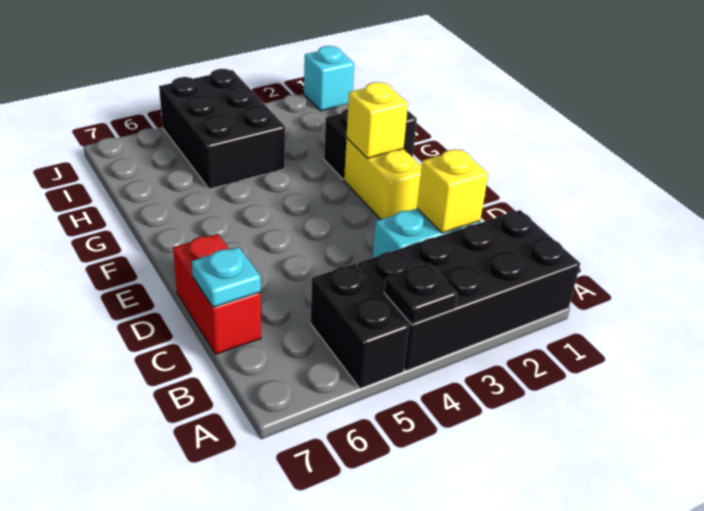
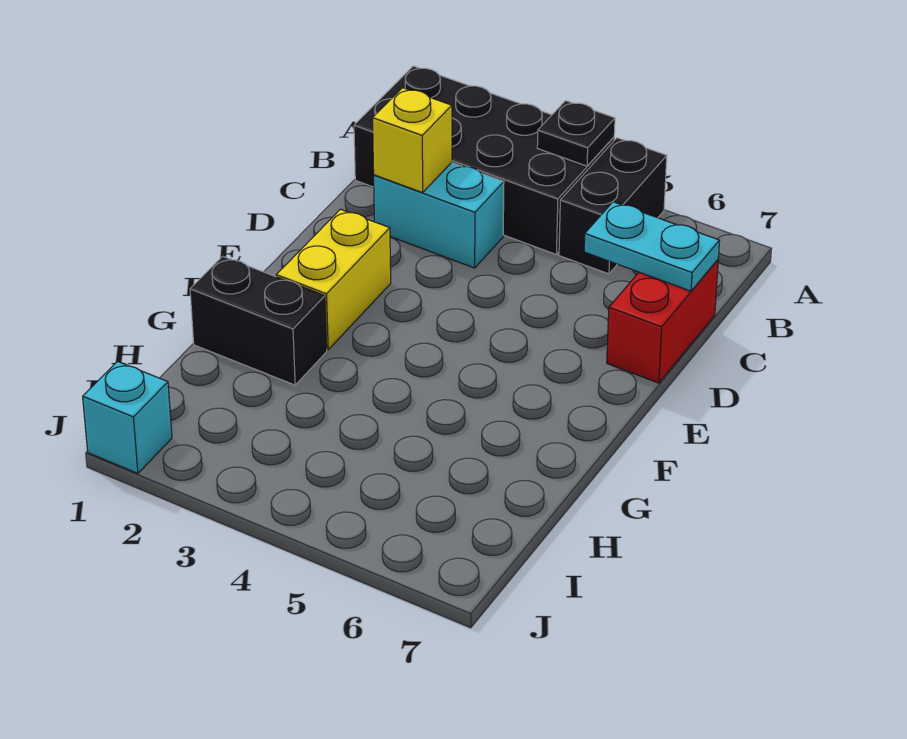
cyan 1x1 plate [192,247,261,307] -> cyan 1x2 plate [584,202,720,291]
yellow 1x1 brick [346,82,408,158] -> none
black 2x3 brick [159,69,285,189] -> none

